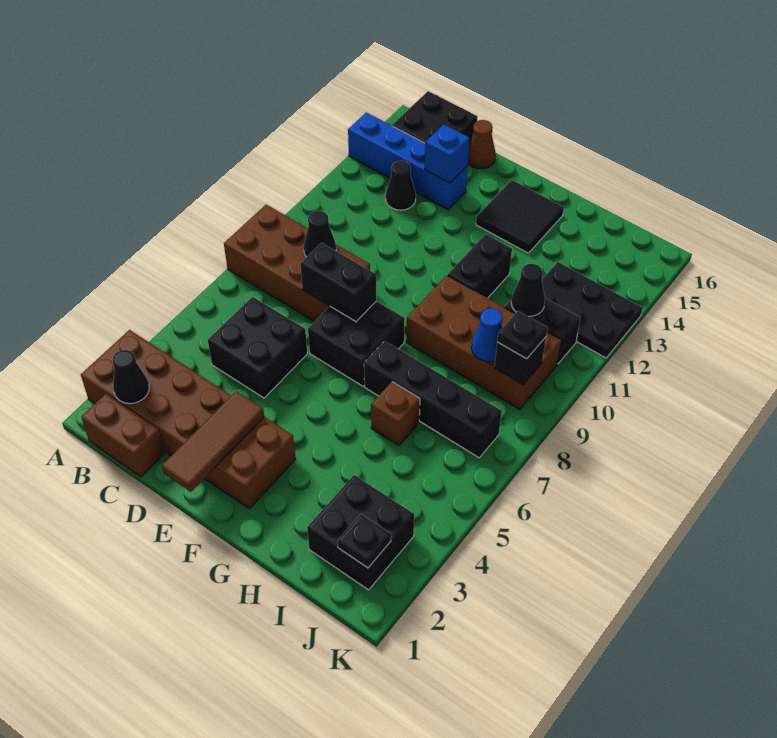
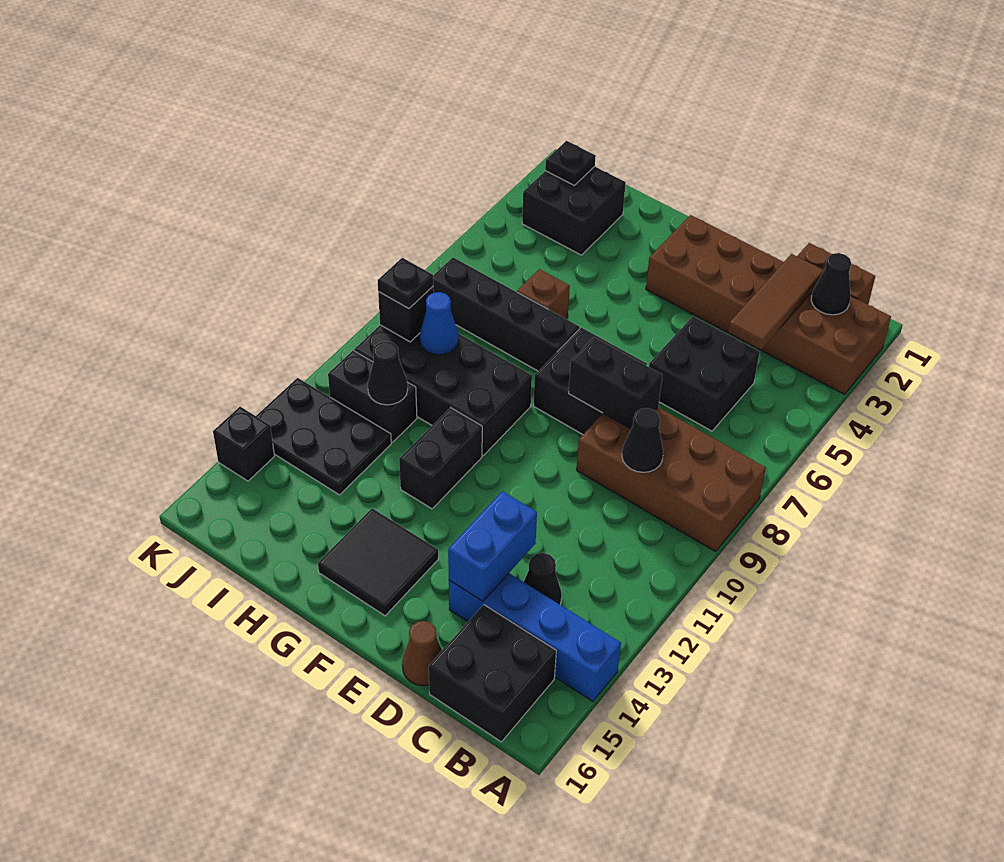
blue 1x1 brick [425,124,469,183] -> blue 1x2 brick [448,491,537,601]
brown 1x3 tile [162,391,264,492] -> brown 1x3 tile moved to [728,254,824,350]
brown 2x4 brick [406,275,561,410] -> black 2x4 brick [354,325,532,456]
none -> black 1x1 brick [213,407,274,481]

